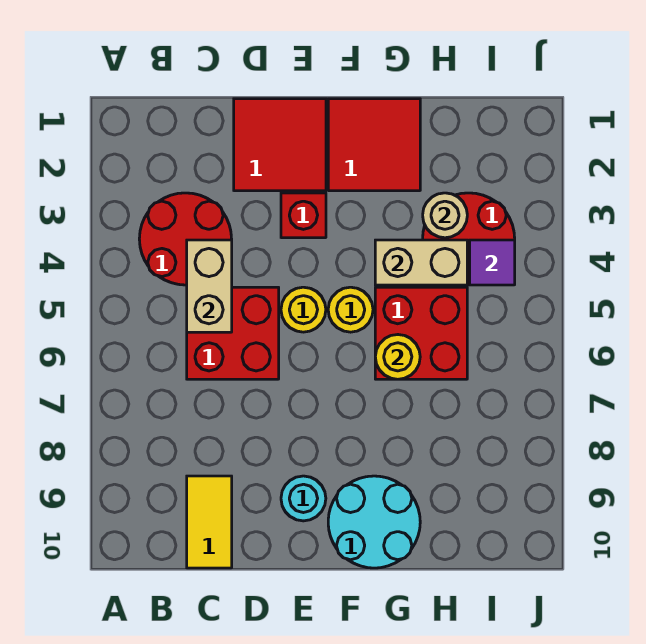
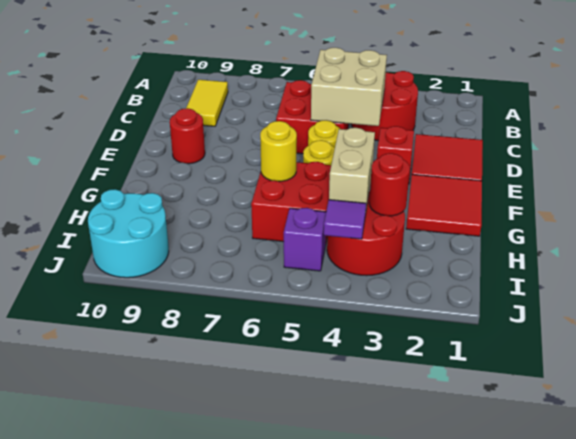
tan 1x2 brick [187,240,232,332] -> tan 2x2 brick [311,48,387,126]
yellow 1x2 tile [187,476,232,568] -> yellow 1x2 tile turned to [186,80,228,126]
cyan 1x1 round brick [281,476,326,521] -> red 1x1 round brick [170,108,205,164]
cyan 2x2 round brick [328,476,420,568] -> cyan 2x2 round brick moved to [88,189,169,278]
tan 1x1 round brick [423,193,467,238] -> red 1x1 round brick [369,153,410,216]
none -> purple 1x1 brick [284,208,326,271]

